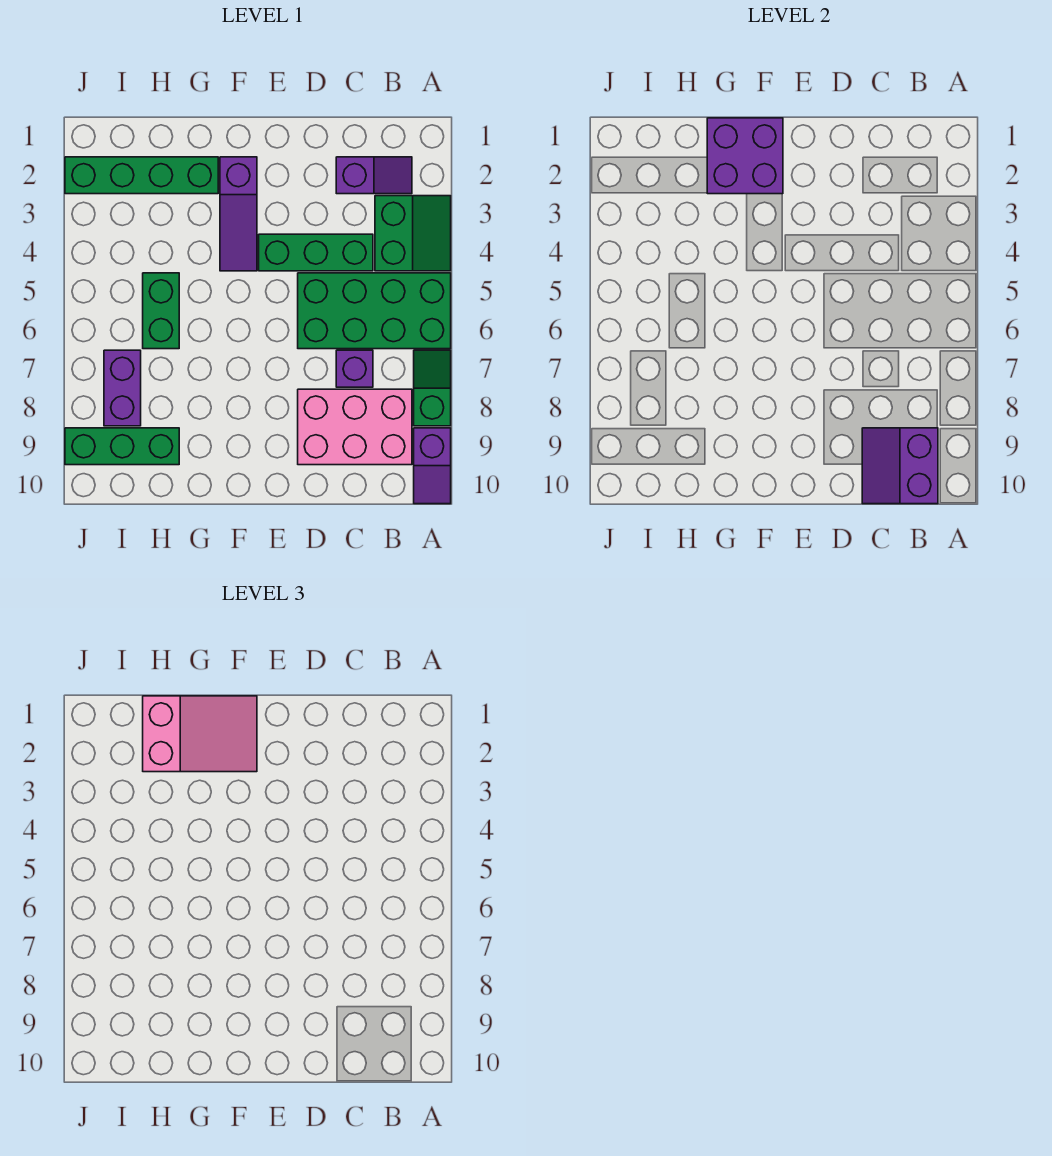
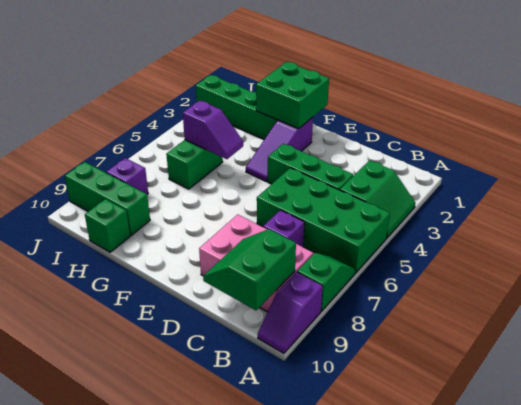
purple 1x2 slope [336,157,412,194] -> purple 1x2 slope moved to [183,101,243,159]
purple 2x2 slope [862,428,938,504] -> green 2x2 slope [203,229,296,310]
purple 2x2 brick [707,118,783,194] -> green 2x2 brick [256,62,329,129]
pink 2x3 slope [143,696,257,772] -> none
none -> green 1x1 brick [85,199,130,252]
purple 1x2 brick [104,350,141,426] -> purple 1x1 brick [106,158,148,195]

